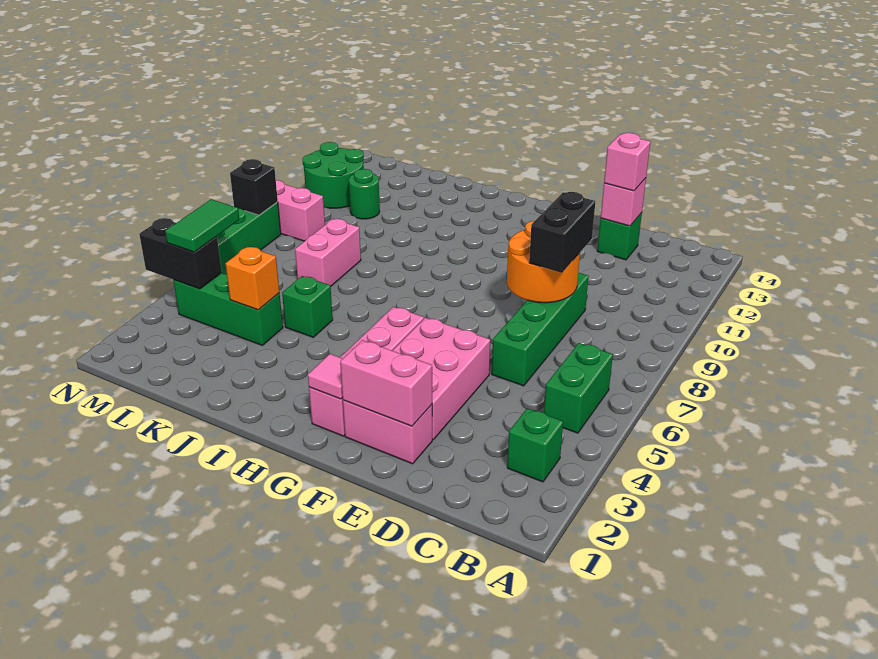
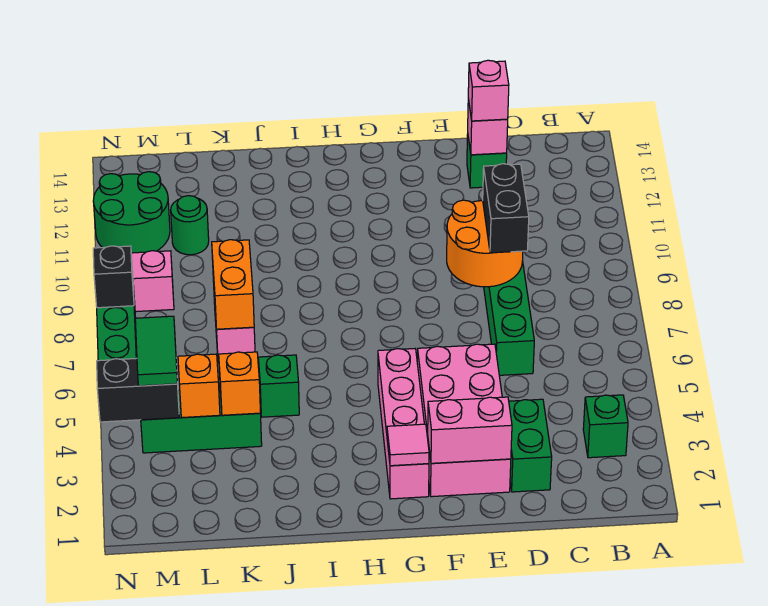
green 1x2 brick [544,343,613,433] -> green 1x2 brick moved to [509,399,552,492]
none -> orange 1x2 brick [212,240,254,329]
none -> orange 1x1 brick [178,354,220,417]

